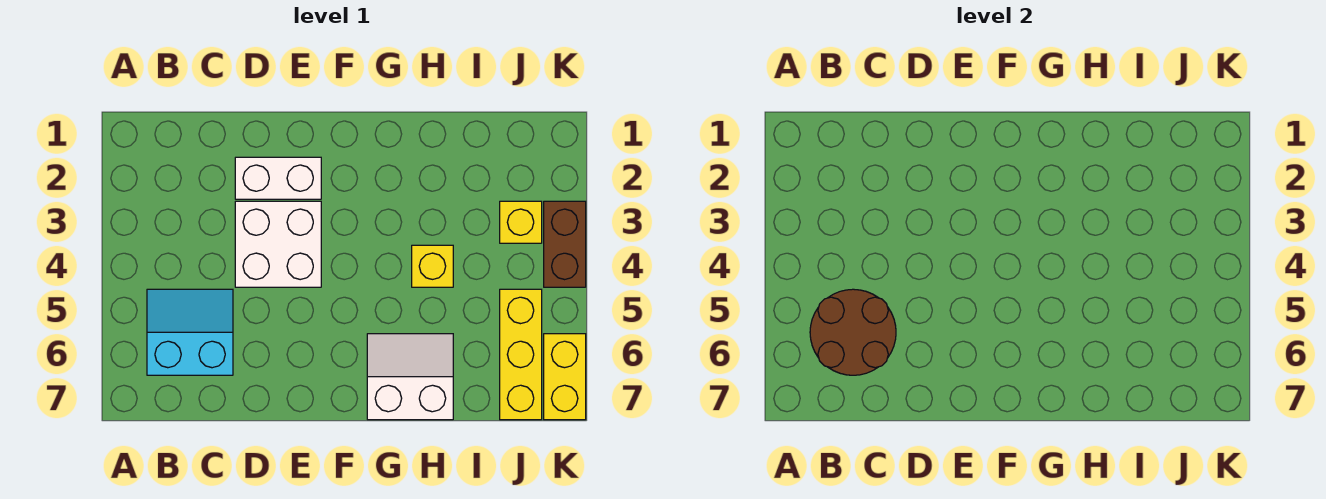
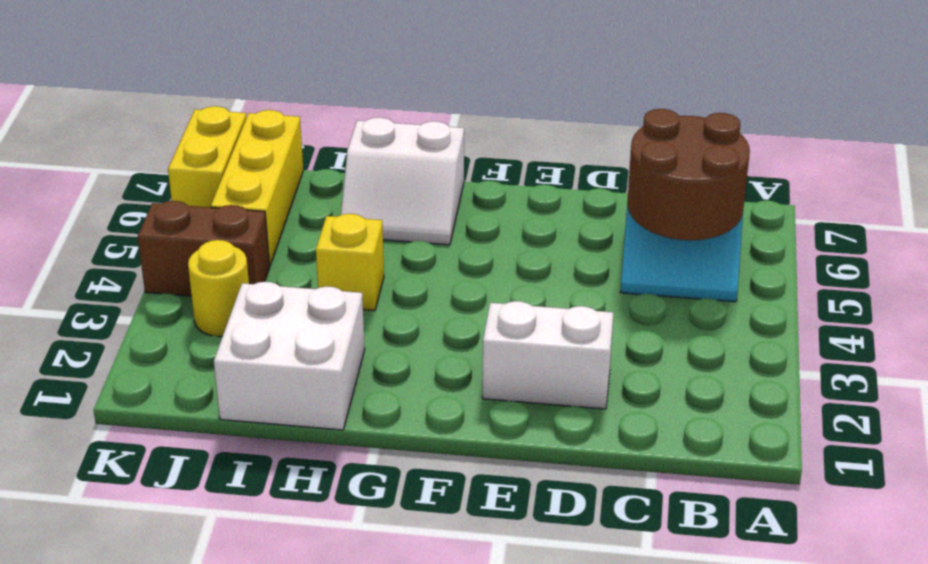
white 2x2 brick [235,201,321,287] -> white 2x2 brick moved to [214,282,365,430]
yellow 1x1 brick [500,201,542,243] -> yellow 1x1 round brick [188,240,249,336]
brown 1x2 brick [544,201,586,287] -> brown 1x2 brick turned to [138,201,270,296]

